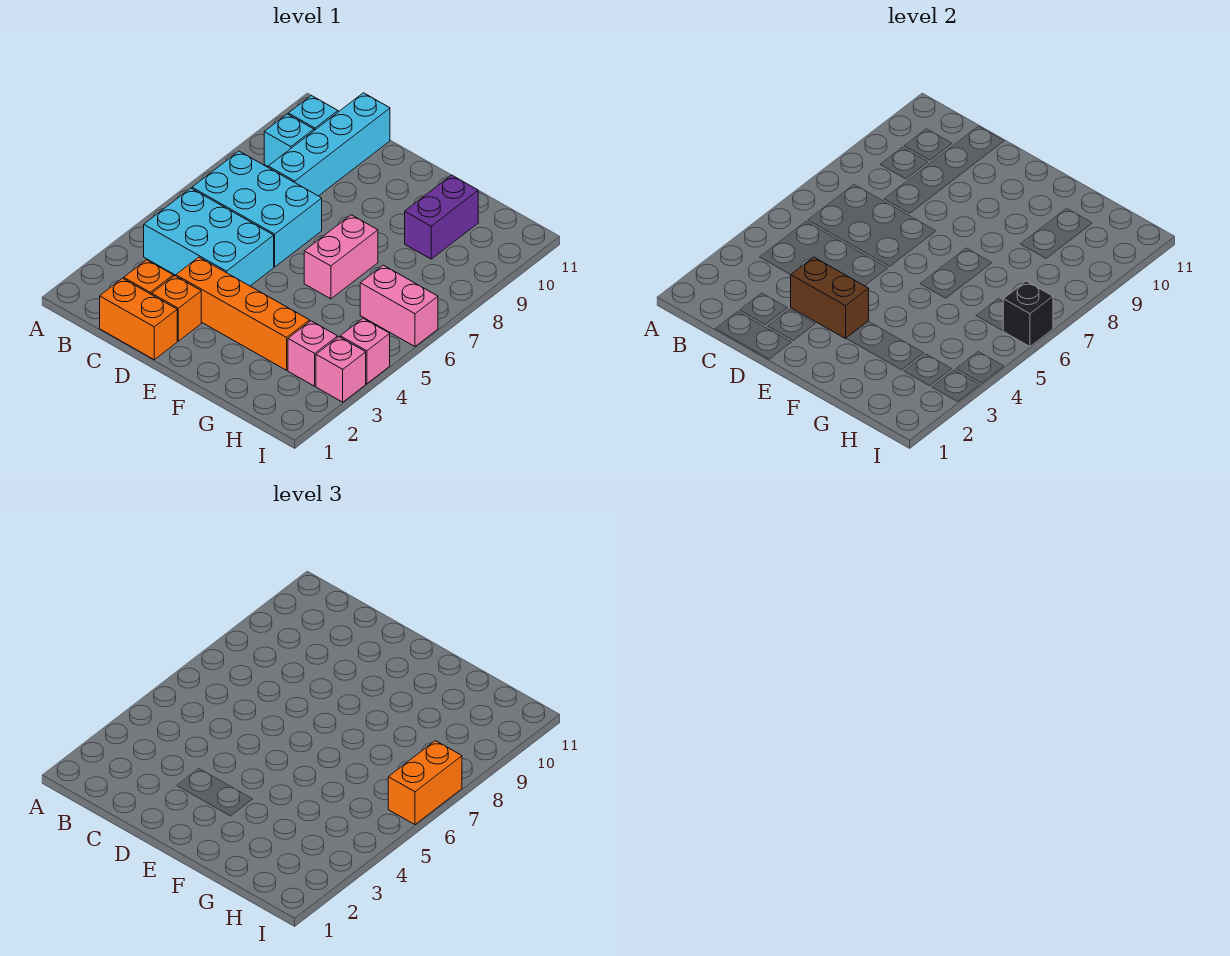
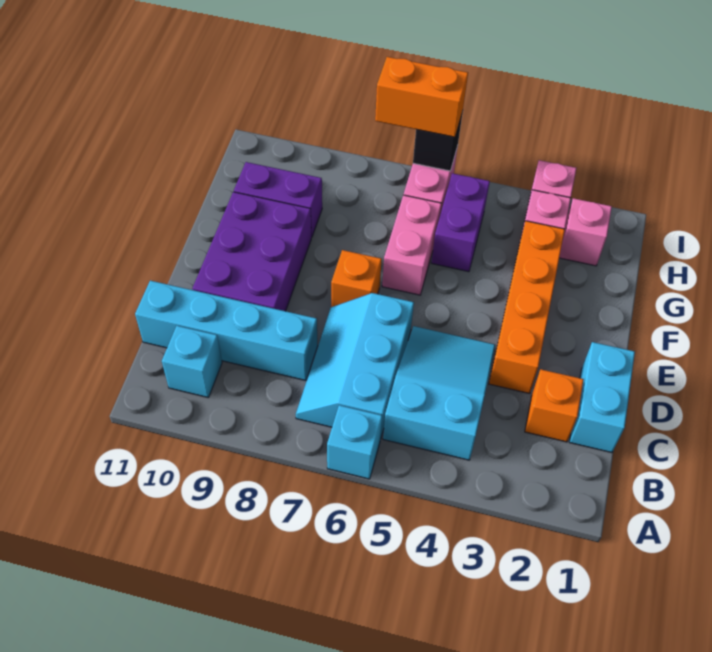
cyan 2x3 brick [144,188,274,286] -> cyan 2x3 slope [383,326,495,460]
cyan 2x3 brick [192,151,322,267] -> cyan 2x3 slope [296,293,414,437]
cyan 1x1 brick [264,114,314,166] -> cyan 1x1 brick moved to [327,405,382,479]
orange 1x2 brick [100,278,177,360] -> cyan 1x2 brick [569,342,635,452]
orange 1x1 brick [152,276,201,341] -> orange 1x1 brick moved to [331,250,382,307]
brown 1x2 brick [791,257,869,339] -> none
none -> purple 2x3 brick [192,192,311,311]
pink 1x2 brick [304,215,378,299] -> pink 1x2 brick turned to [382,195,442,295]
none -> purple 1x2 brick [431,173,490,272]
pink 1x1 brick [340,318,390,384] -> pink 1x1 brick moved to [559,198,612,266]

